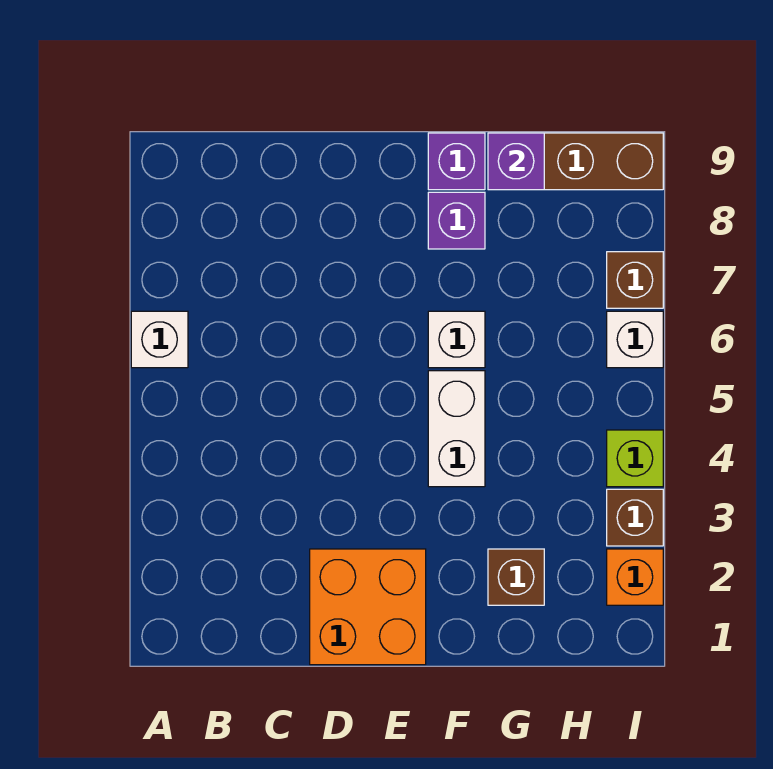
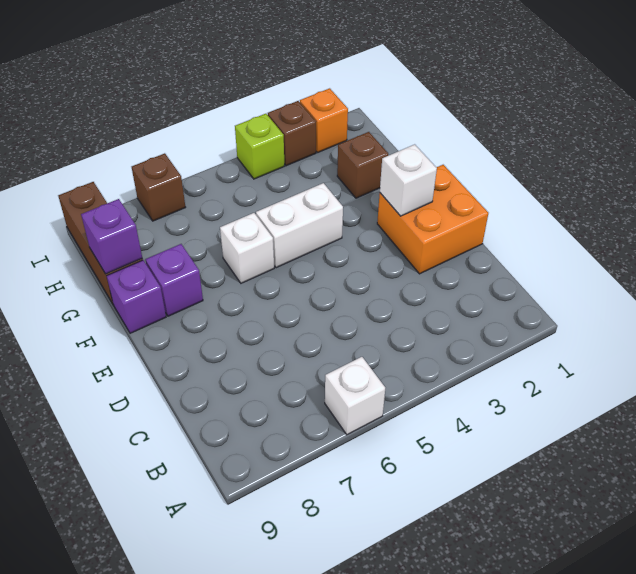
white 1x1 brick [607,311,663,368] -> white 1x1 brick moved to [380,144,437,216]

